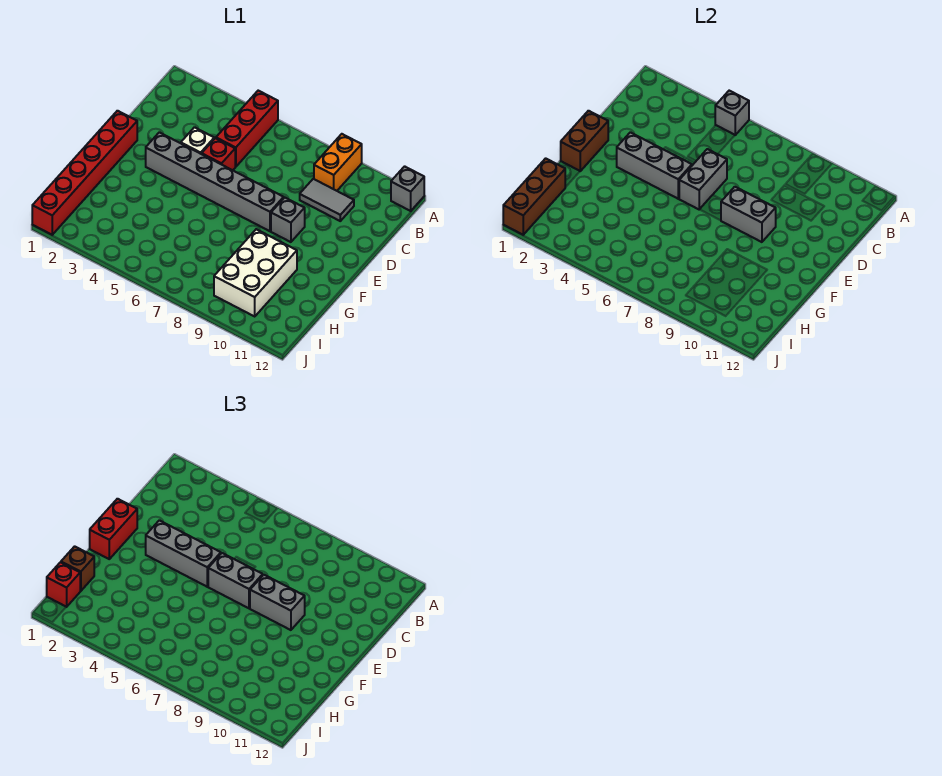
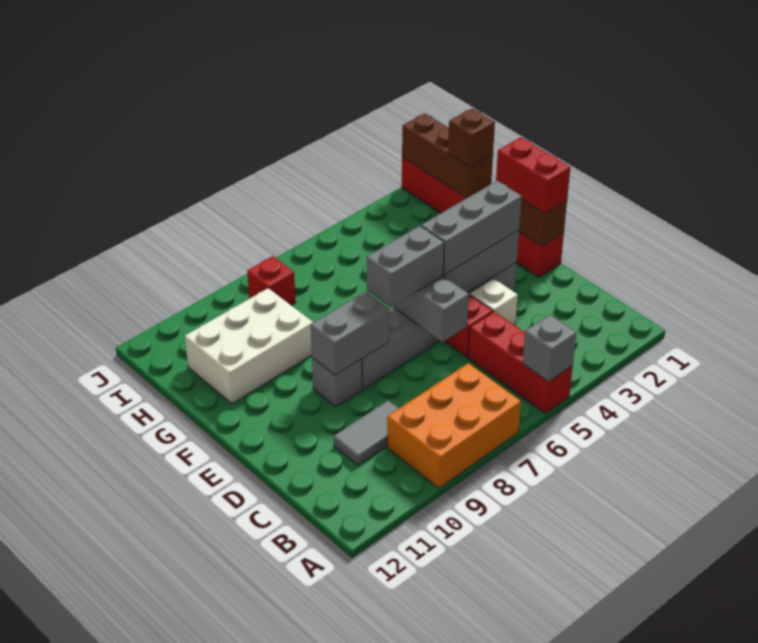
orange 1x2 brick [314,134,362,191] -> orange 2x3 brick [387,363,521,488]
grey 1x1 brick [391,166,424,211] -> none
grey 1x2 brick [250,575,305,630] -> none
white 2x3 brick [214,229,297,316] -> white 2x3 brick turned to [185,288,313,404]
red 1x1 brick [47,562,80,607] -> red 1x1 brick moved to [247,256,296,305]

